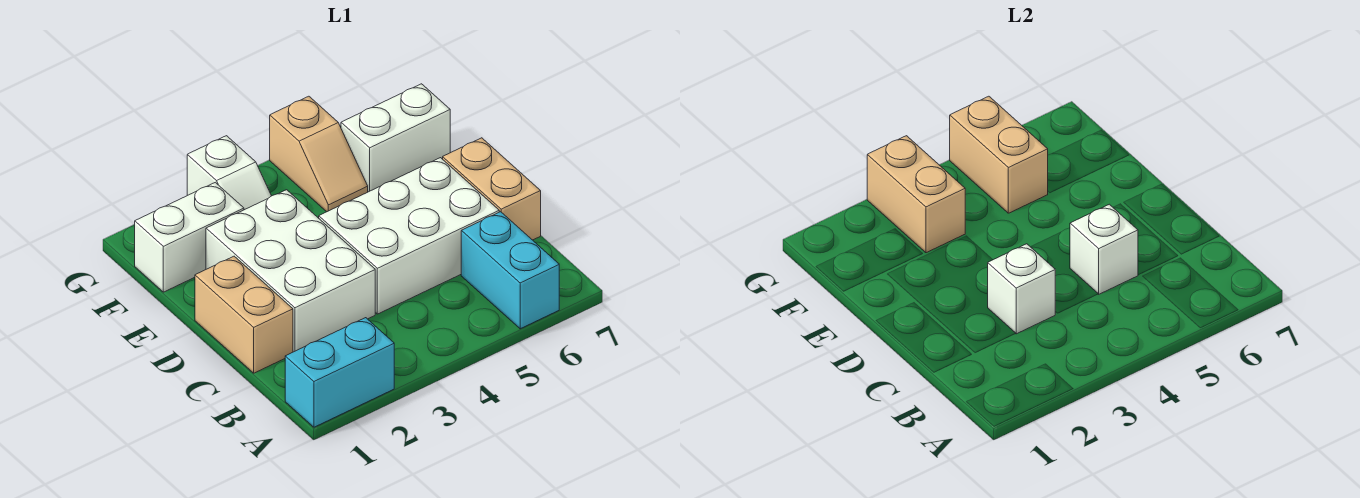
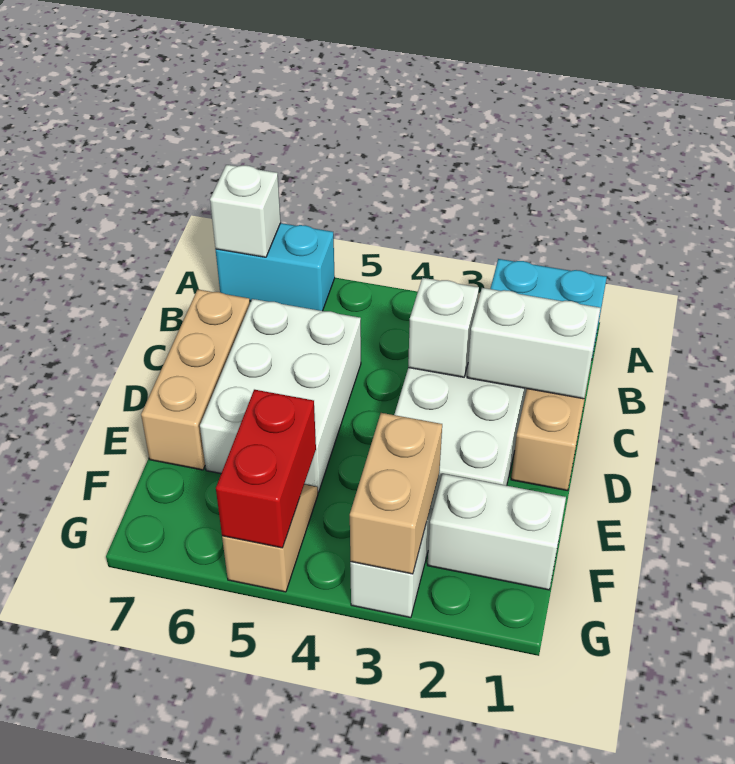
cyan 1x2 brick [461,212,559,329] -> cyan 1x2 brick turned to [215,223,335,311]
white 2x3 brick [319,158,499,314] -> white 2x3 brick turned to [200,299,361,492]
white 1x1 brick [1070,204,1138,294] -> white 1x1 brick moved to [210,165,281,257]
tan 1x2 brick [443,138,541,240] -> tan 1x3 brick [141,290,250,470]
tan 1x2 brick [950,96,1048,213] -> red 1x2 brick [216,390,316,548]
white 1x2 brick [341,84,450,192] -> white 1x2 brick moved to [467,288,600,399]

